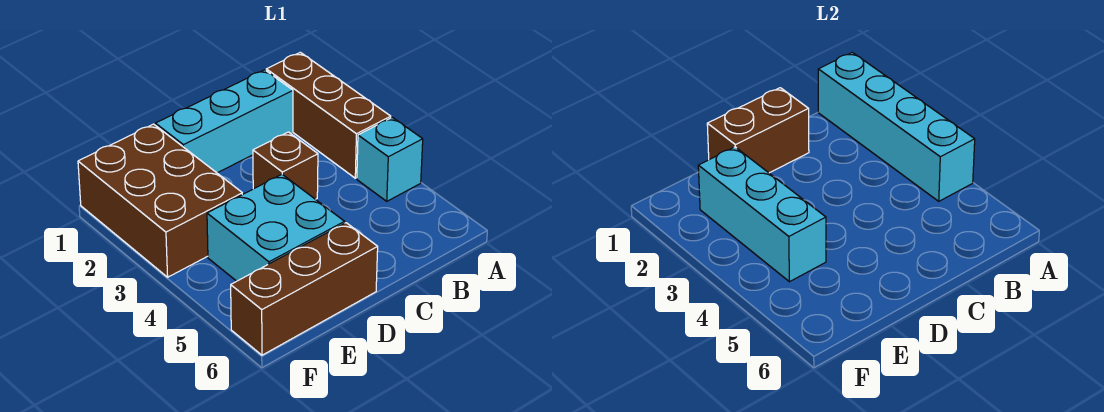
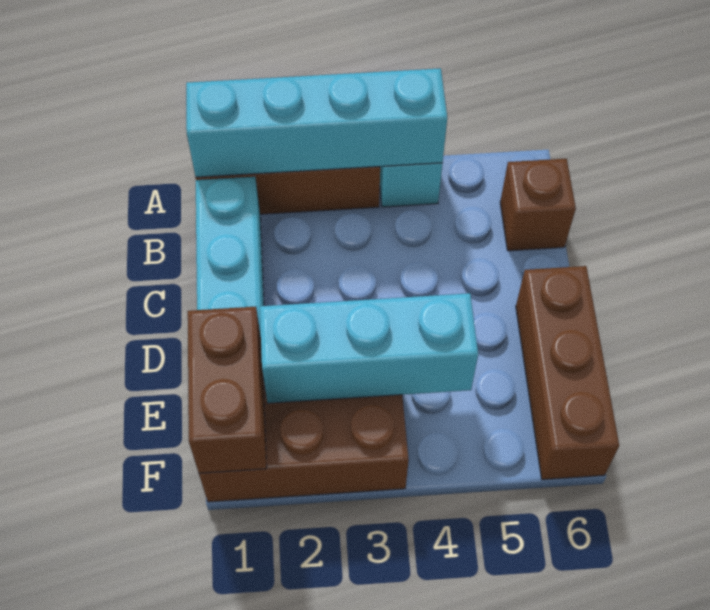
brown 1x2 brick [707,88,809,173] -> brown 1x2 brick moved to [188,307,267,473]
brown 1x1 brick [253,132,318,199] -> brown 1x1 brick moved to [500,159,576,251]
cyan 2x2 brick [207,175,345,281] -> none

